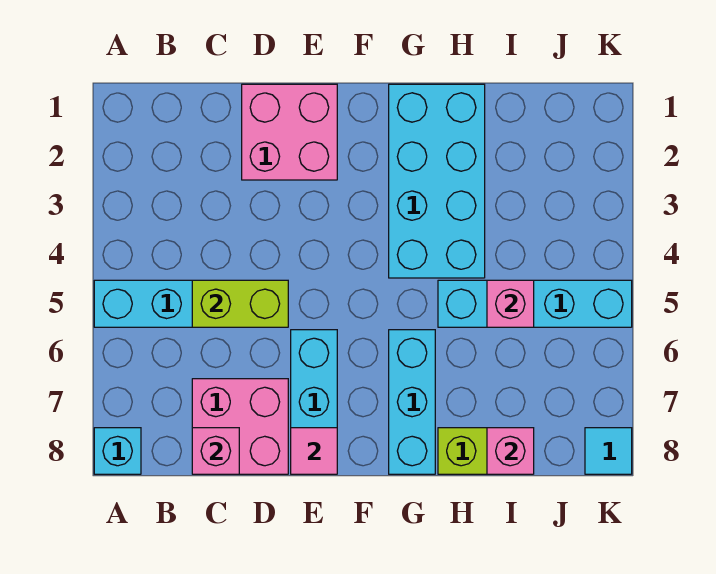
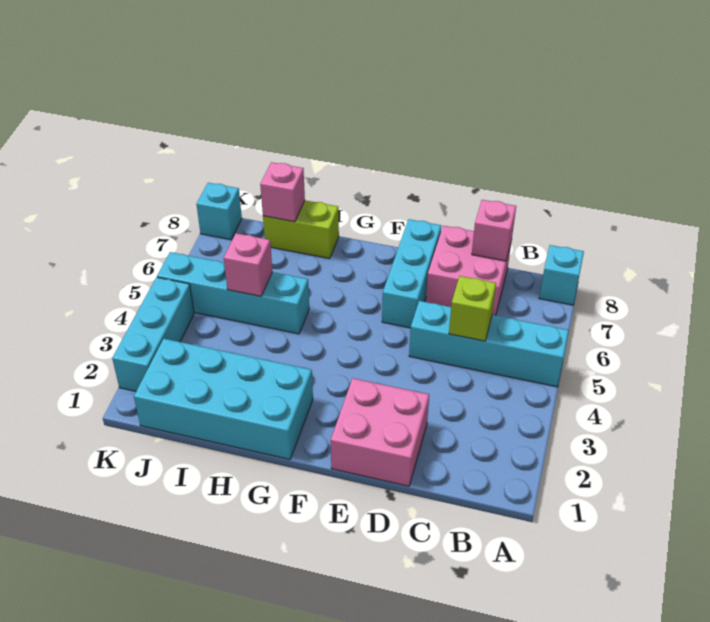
lime 1x2 brick [192,280,288,327] -> lime 1x1 brick [449,276,496,341]
pink 1x1 tile [291,428,337,474] -> none
cyan 2x4 brick [389,84,485,278] -> cyan 2x4 brick turned to [134,339,313,459]
cyan 1x3 brick [389,330,435,474] -> cyan 1x3 brick moved to [112,277,194,391]
cyan 1x1 tile [585,428,632,474] -> cyan 1x1 brick [196,183,242,240]

